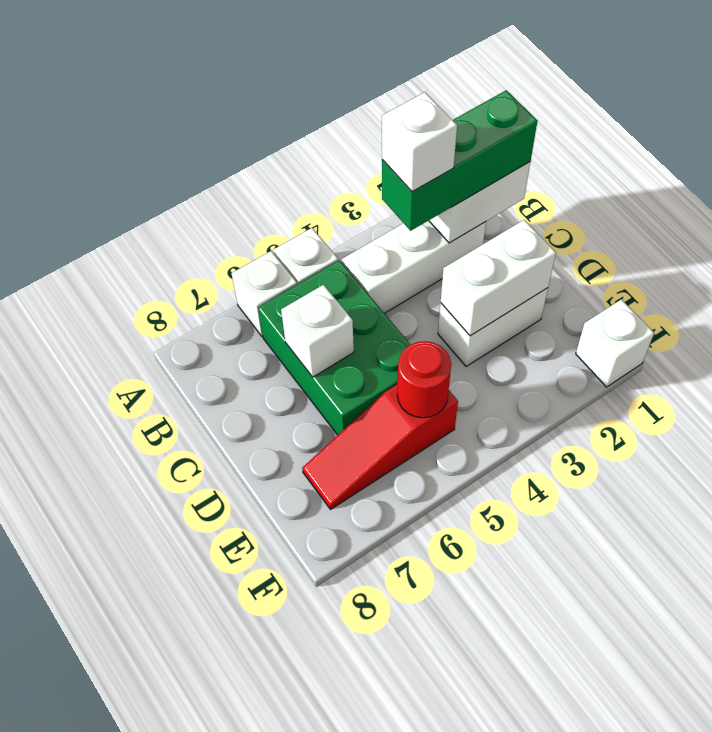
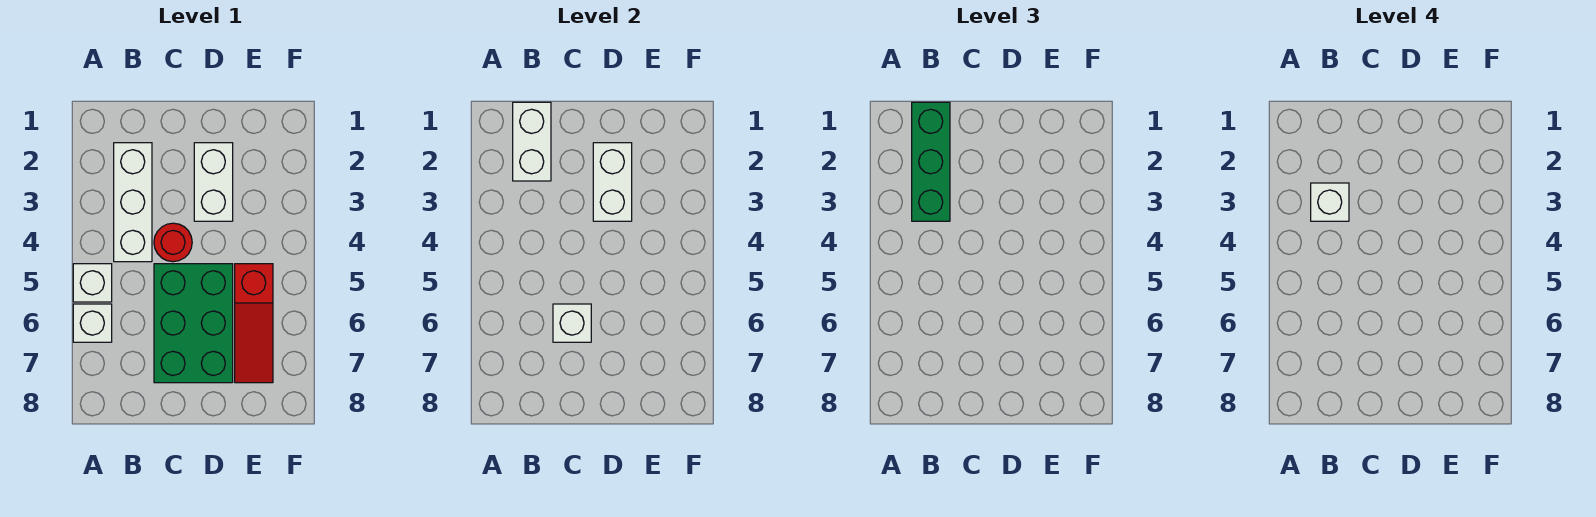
green 2x3 brick [258,260,411,435] -> green 2x3 brick turned to [154,264,233,383]
red 1x1 round brick [397,341,451,418] -> red 1x1 round brick moved to [154,223,192,262]
white 1x1 brick [576,299,654,387] -> none

